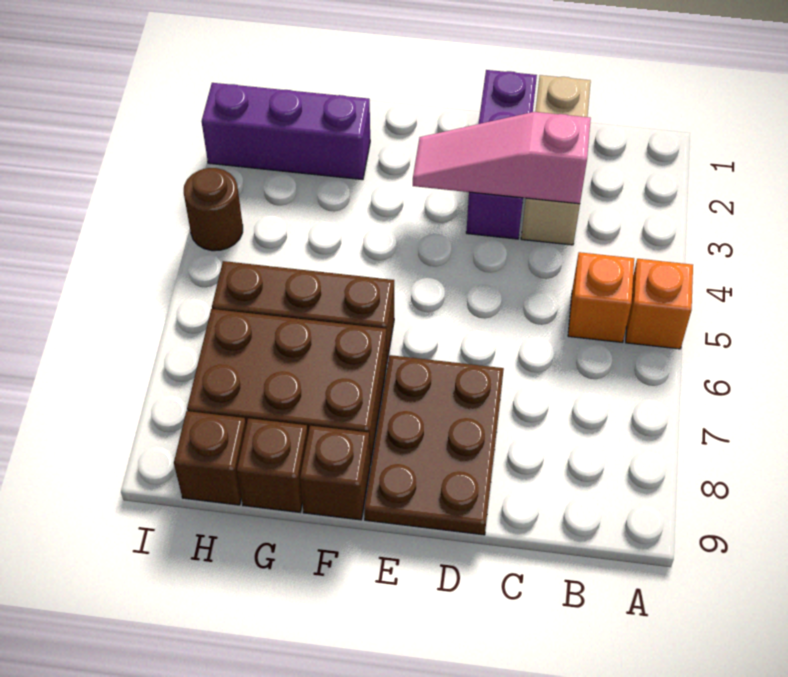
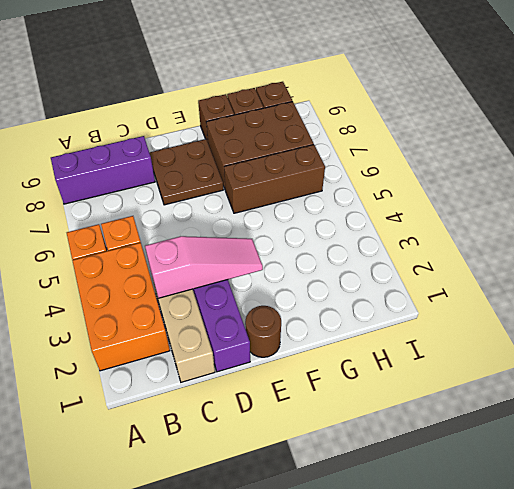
none -> orange 2x3 brick [72,243,170,371]
brown 2x3 plate [364,355,504,535] -> brown 2x2 plate [149,139,223,205]
purple 1x3 brick [201,83,370,180] -> purple 1x3 brick moved to [51,136,155,204]
brown 1x1 round brick [184,168,243,251] -> brown 1x1 round brick moved to [245,306,281,357]

